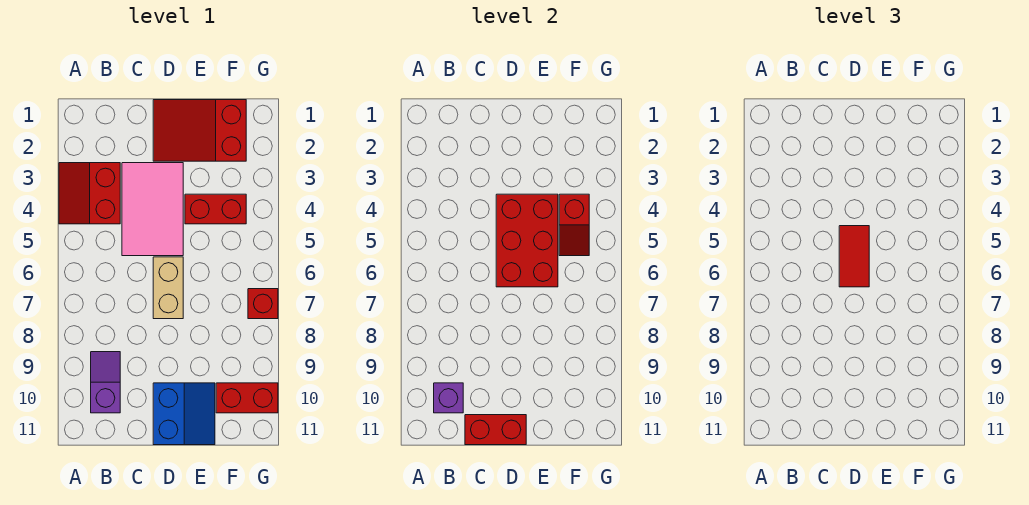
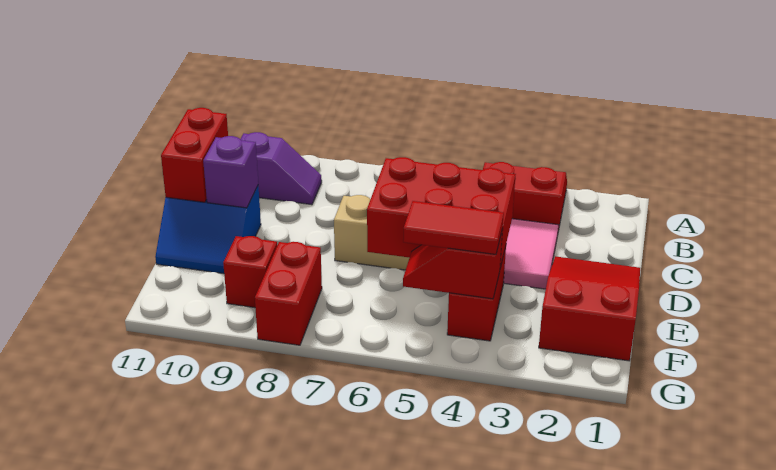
purple 1x1 brick [434,383,463,413] -> purple 1x1 brick moved to [203,136,258,208]
red 1x2 tile [839,226,869,287] -> red 1x2 tile moved to [403,201,504,254]
red 1x2 brick [216,383,278,413] -> red 1x2 brick moved to [255,242,322,345]
red 1x1 brick [248,289,278,319] -> red 1x1 brick moved to [223,236,277,308]

